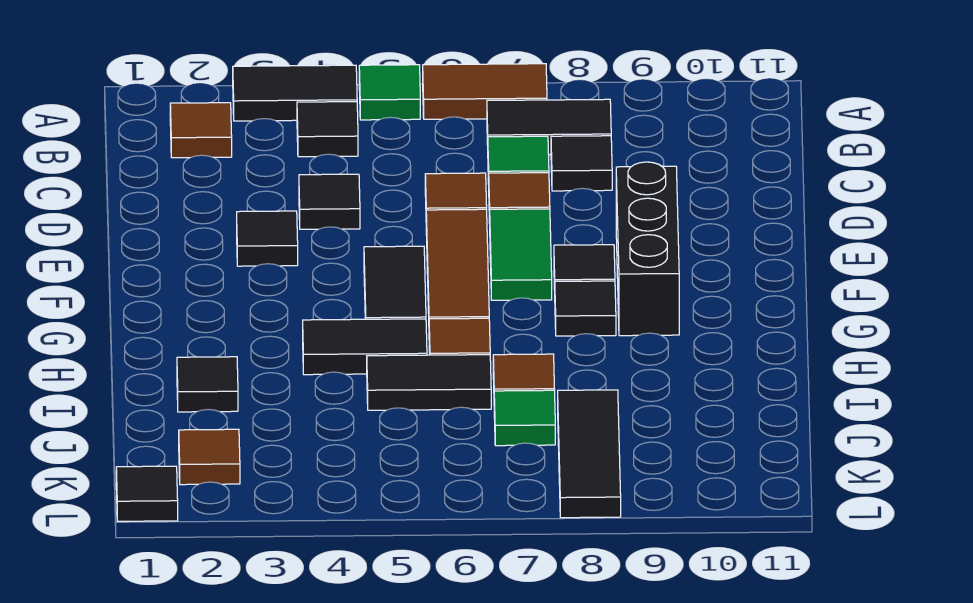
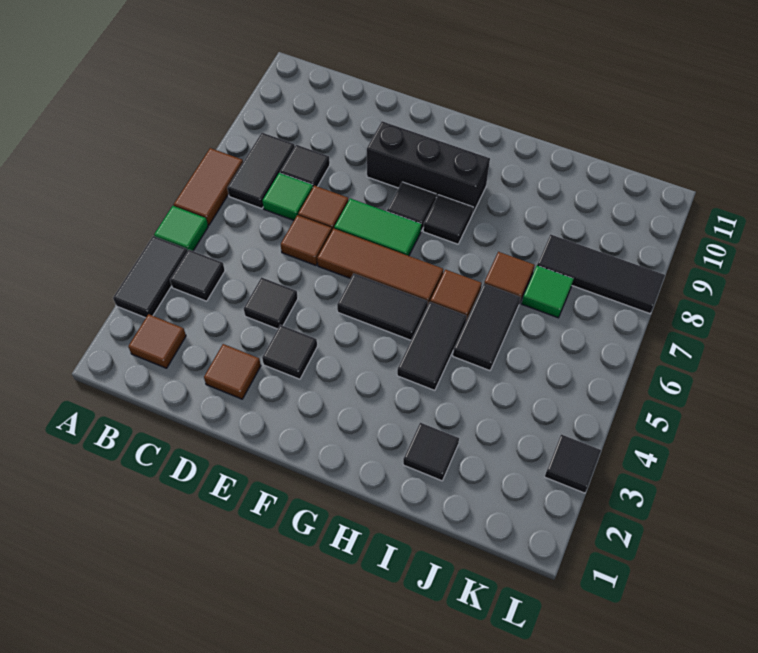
brown 1x1 tile [179,429,240,485] -> brown 1x1 tile moved to [204,344,261,399]
black 1x1 tile [116,466,178,521] -> black 1x1 tile moved to [545,434,601,493]

